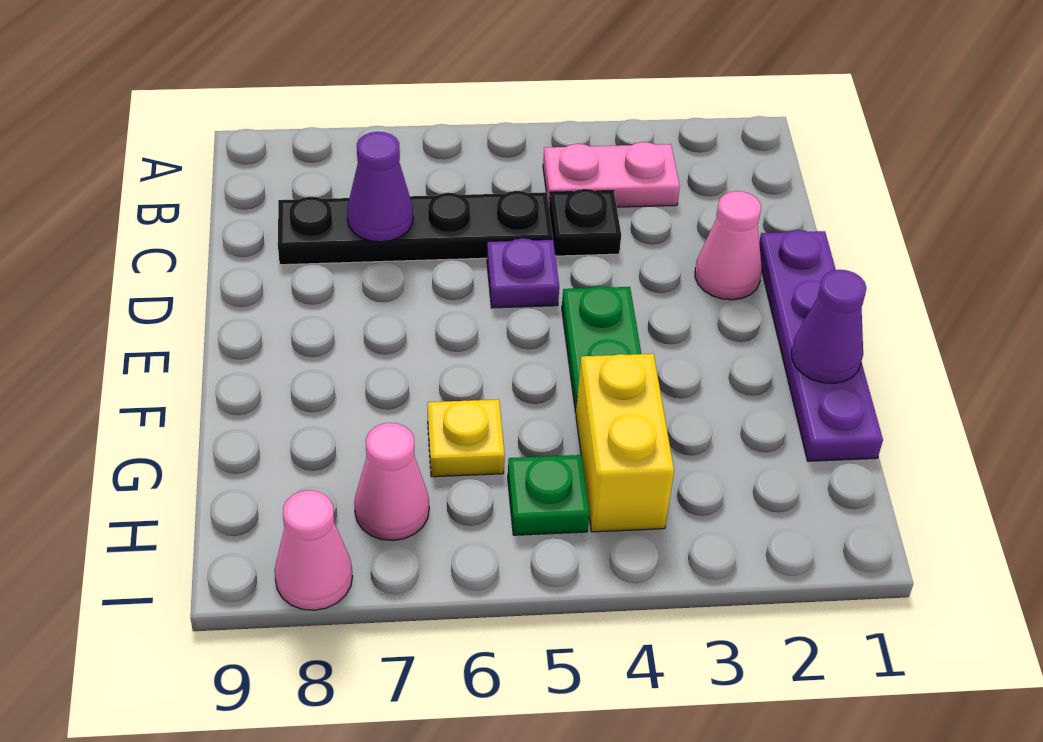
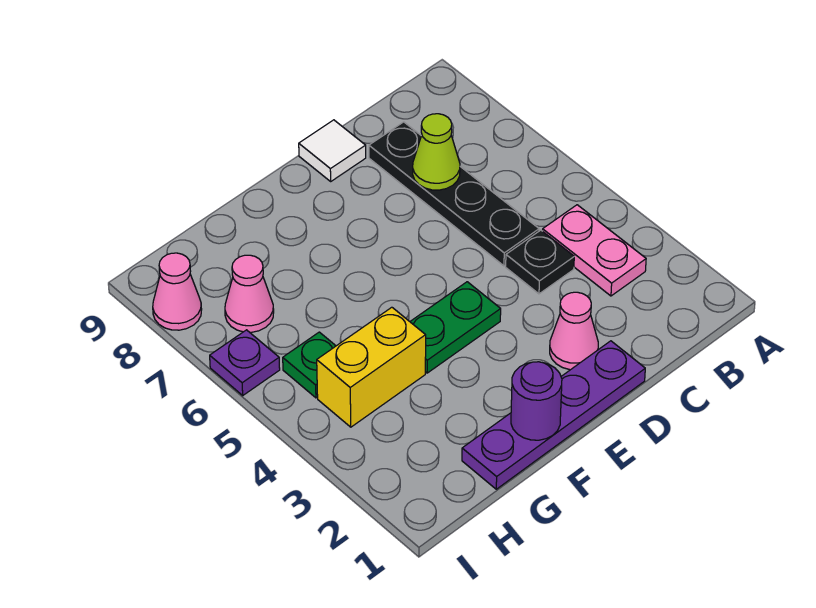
purple 1x1 cone [347,132,413,242] -> lime 1x1 cone [413,114,460,190]
purple 1x1 plate [487,238,559,308] -> purple 1x1 plate moved to [210,330,280,395]
none -> white 1x1 tile [299,120,366,181]
purple 1x1 cone [792,270,866,384] -> purple 1x1 round brick [511,362,562,440]
yellow 1x1 plate [428,399,505,477] -> none

